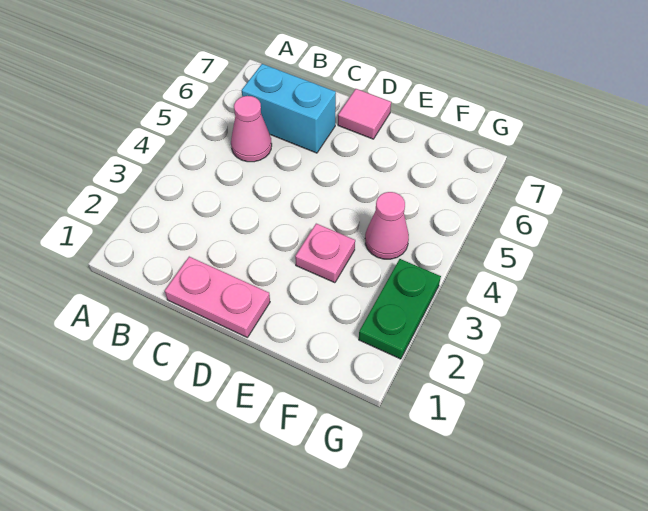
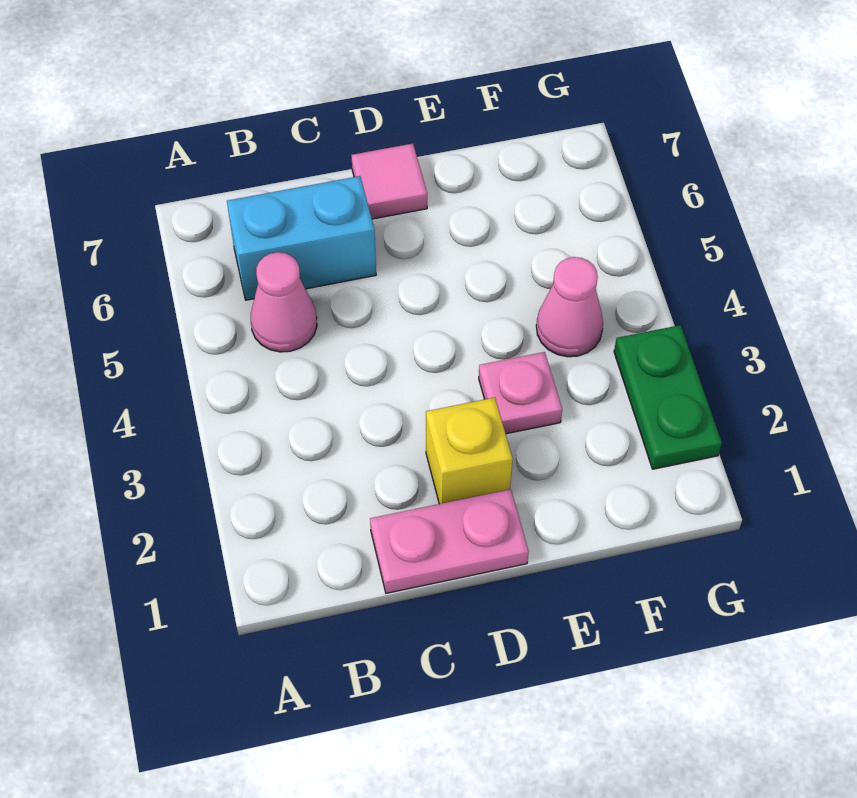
none -> yellow 1x1 brick [426,398,513,504]

